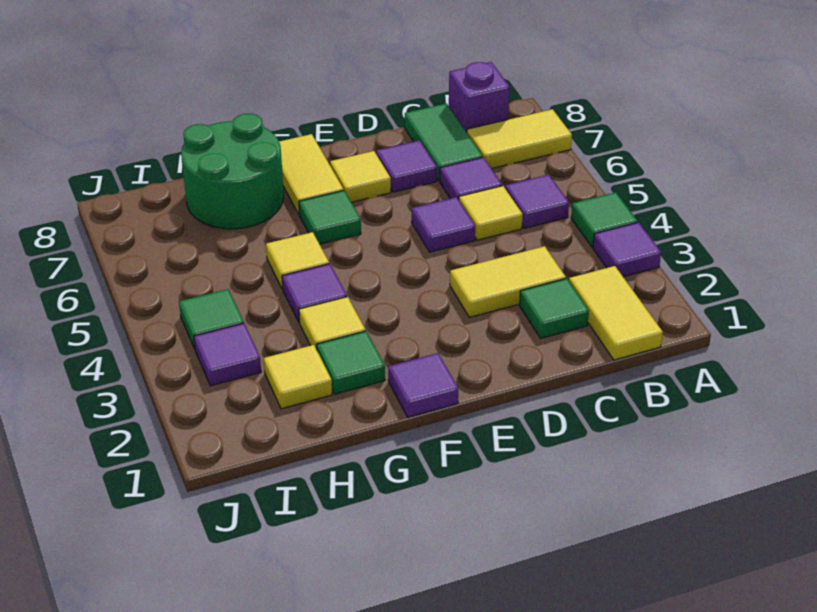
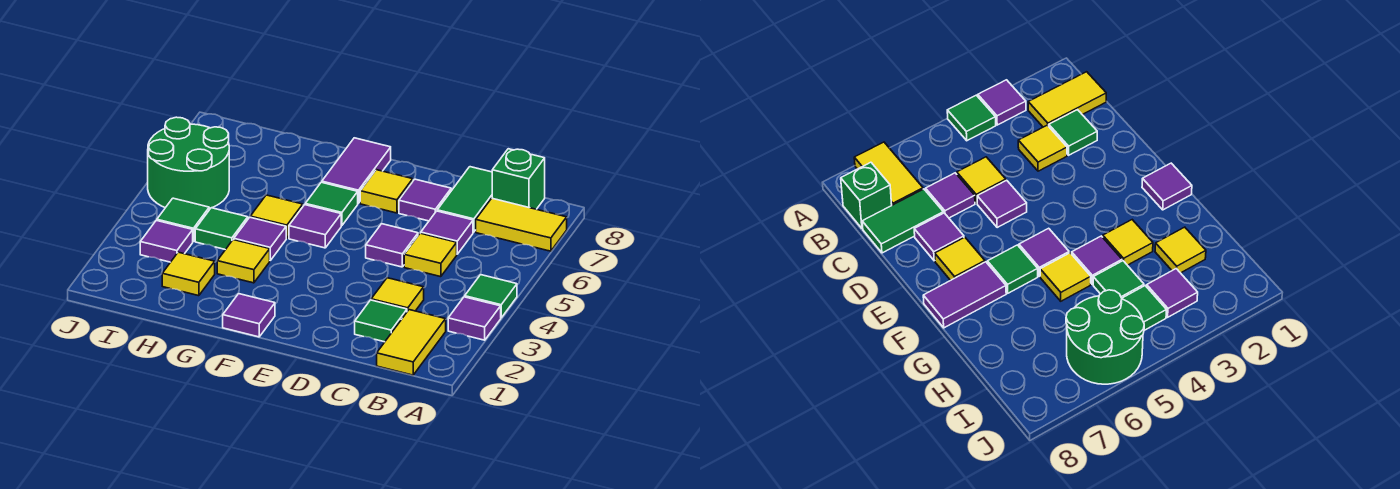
purple 1x1 tile [505,175,569,228] -> purple 1x1 tile moved to [289,205,341,248]
purple 1x1 brick [449,62,510,132] -> green 1x1 brick [492,149,545,209]
yellow 1x2 tile [450,246,566,317] -> yellow 1x1 tile [371,278,424,311]
yellow 1x2 tile [279,134,344,215] -> purple 1x2 tile [322,138,391,203]
green 1x1 tile [317,331,385,394] -> green 1x1 tile moved to [195,208,248,250]
green 2x2 round brick [181,114,284,229] -> green 2x2 round brick moved to [148,117,229,209]

